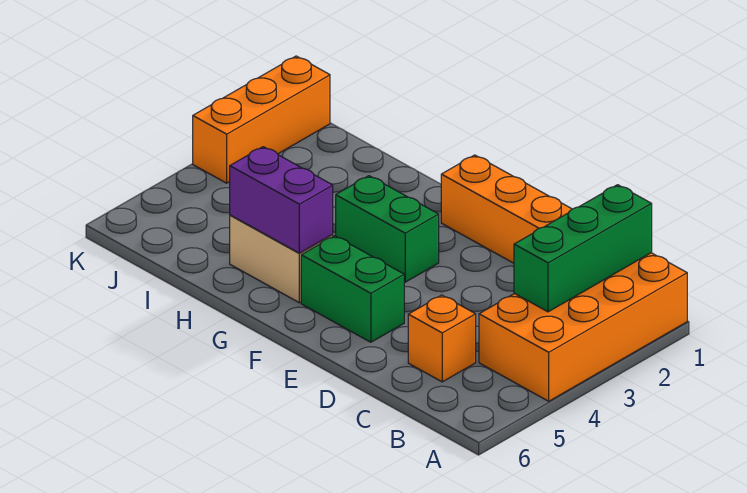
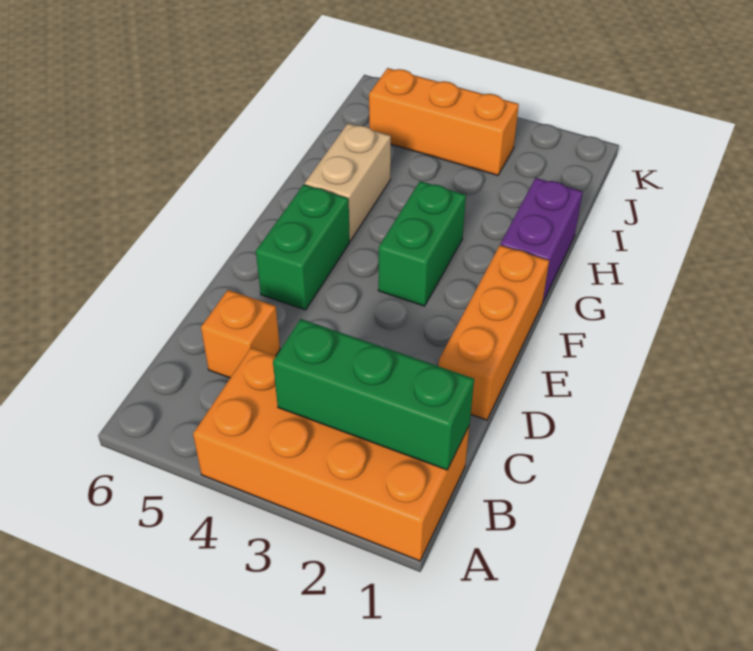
purple 1x2 brick [230,147,333,253] -> purple 1x2 brick moved to [501,178,583,301]
orange 1x3 brick [193,56,330,183] -> orange 1x3 brick moved to [369,68,519,175]

